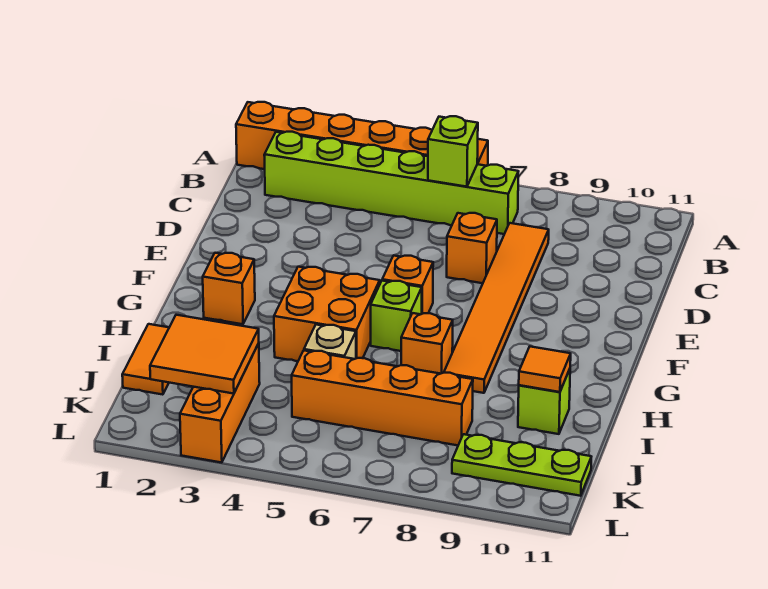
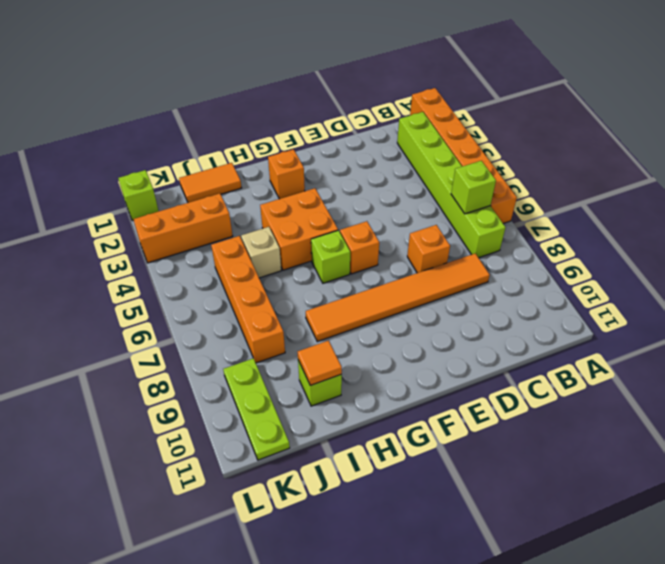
orange 1x1 brick [401,313,453,374] -> none
orange 2x2 tile [150,315,259,394] -> none
none -> lime 1x1 brick [118,170,159,221]

